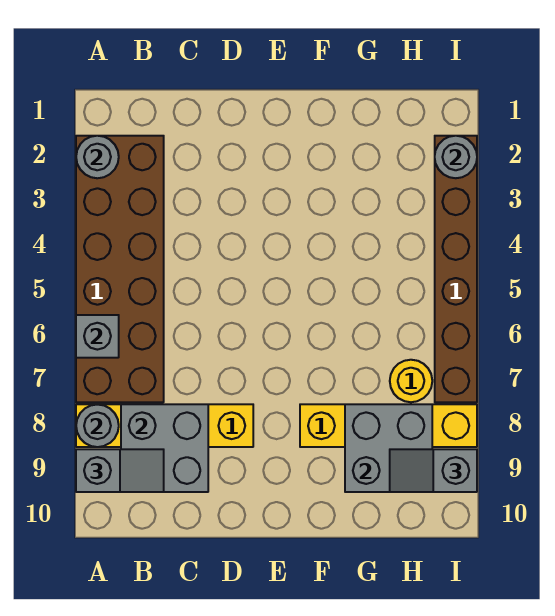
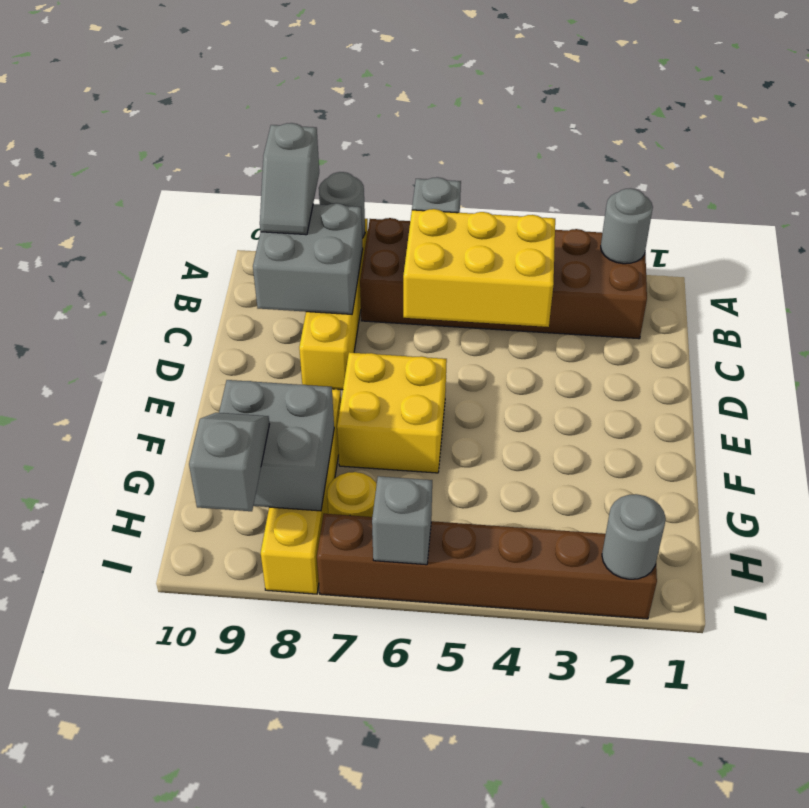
none -> yellow 2x3 brick [403,209,555,327]
none -> yellow 2x2 brick [337,352,447,473]
none -> grey 1x1 brick [372,476,432,565]

